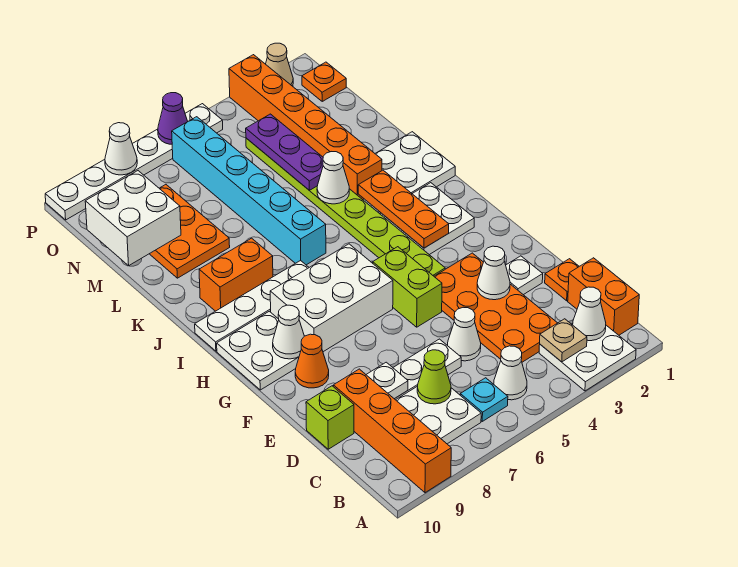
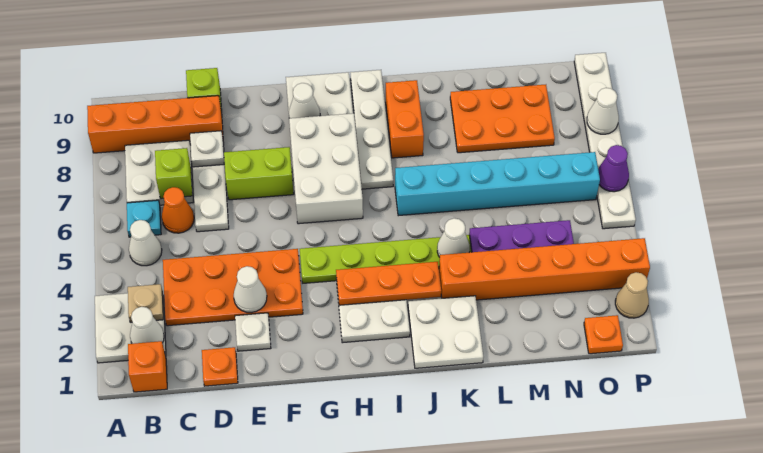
orange 1x2 brick [568,258,639,335] -> orange 1x1 brick [128,341,167,392]
lime 1x1 cone [417,350,451,404] -> lime 1x1 brick [155,148,192,199]
white 1x1 cone [448,307,481,361] -> none
lime 1x2 brick [373,247,442,327] -> lime 1x2 brick moved to [224,147,294,200]
orange 1x1 cone [295,334,329,388] -> orange 1x1 cone moved to [162,187,194,233]
white 2x2 brick [85,171,181,266] -> none

